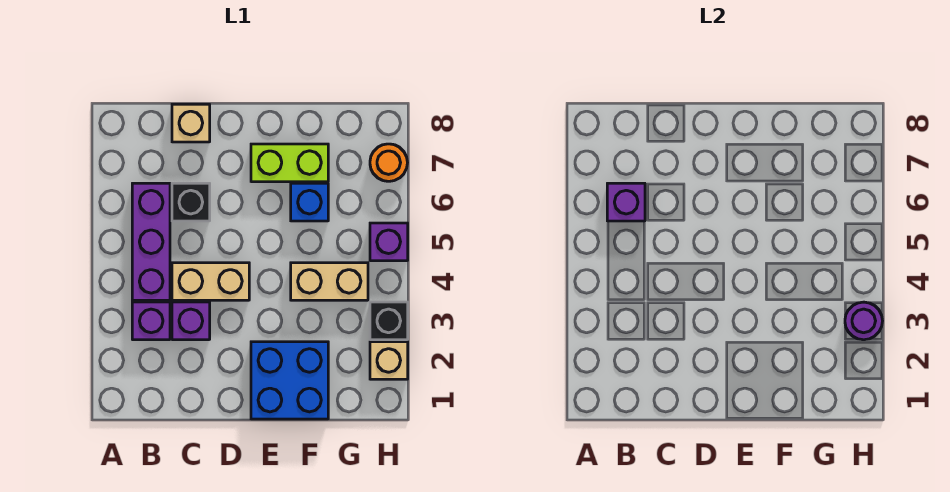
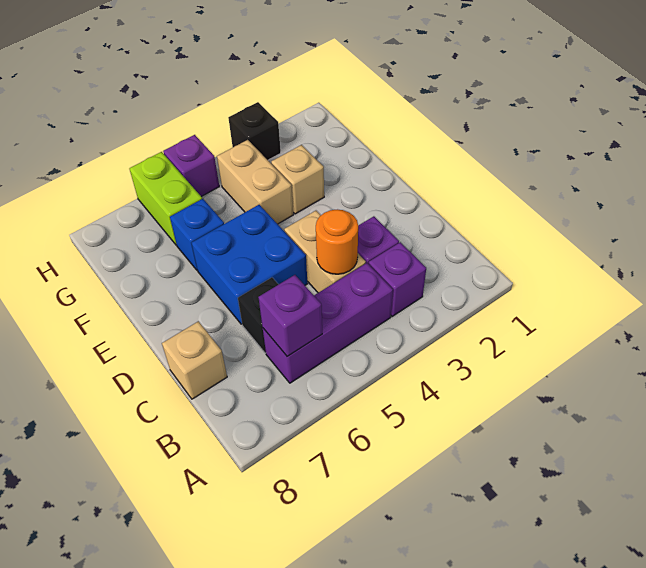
blue 2x2 brick [251,342,328,419] -> blue 2x2 brick moved to [192,205,308,324]
lime 1x2 brick [251,144,328,182] -> lime 1x2 brick moved to [129,152,202,245]
tan 1x1 brick [370,342,408,379] -> tan 1x1 brick moved to [271,145,324,214]
purple 1x1 round brick [845,302,882,340] -> none
orange 1x1 round brick [370,144,408,181] -> orange 1x1 round brick moved to [316,209,358,274]

